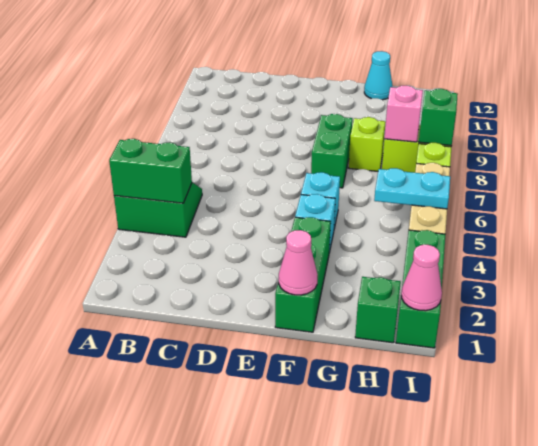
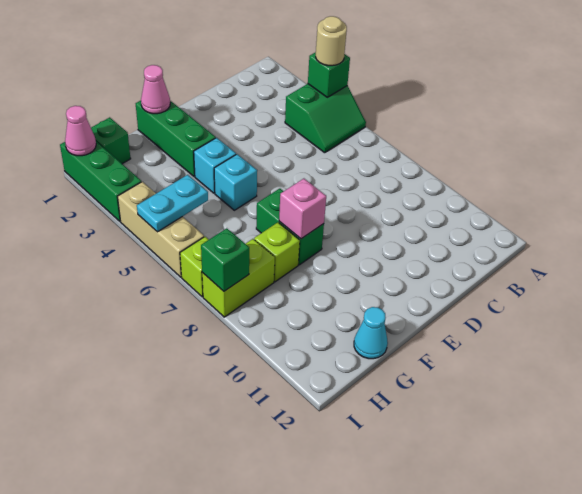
green 1x2 brick [109,139,192,203] -> green 1x1 brick [308,52,350,97]
none -> tan 1x1 round brick [316,16,347,66]
pink 1x1 brick [384,85,423,142] -> pink 1x1 brick moved to [279,179,326,239]

